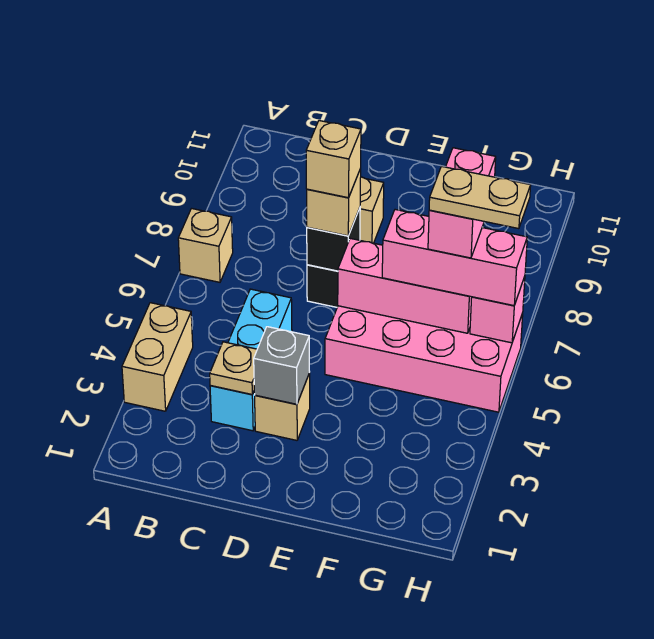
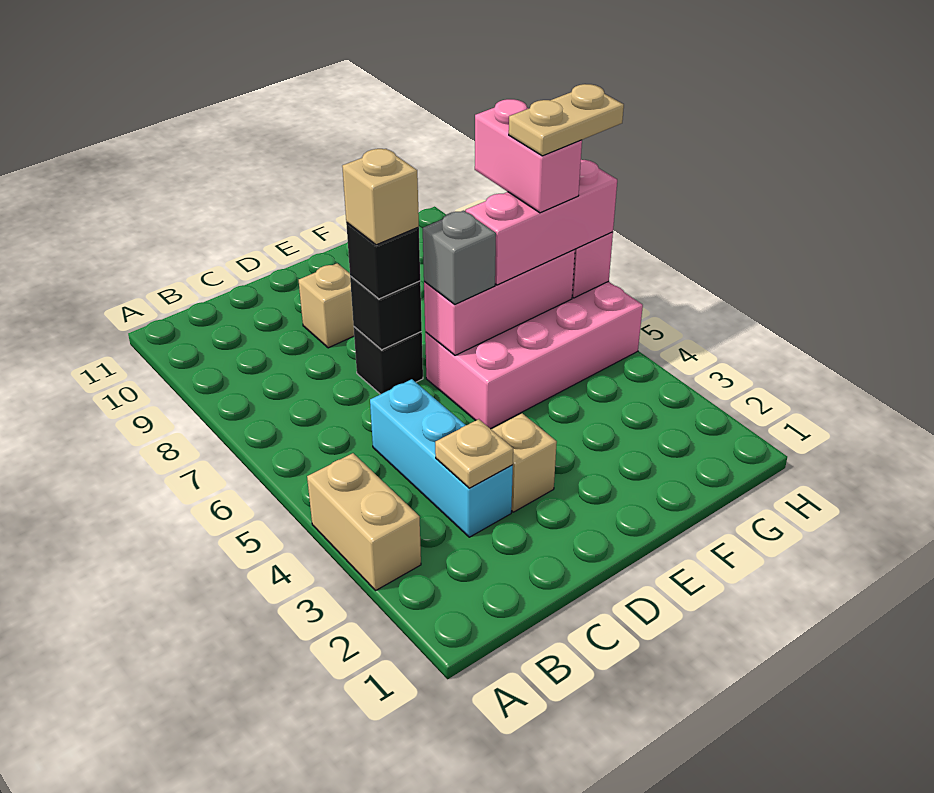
tan 1x1 brick [178,209,233,282] -> none
grey 1x1 brick [254,327,310,404] -> grey 1x1 brick moved to [423,211,496,304]
tan 1x1 brick [307,169,361,236] -> black 1x1 brick [346,223,420,299]

